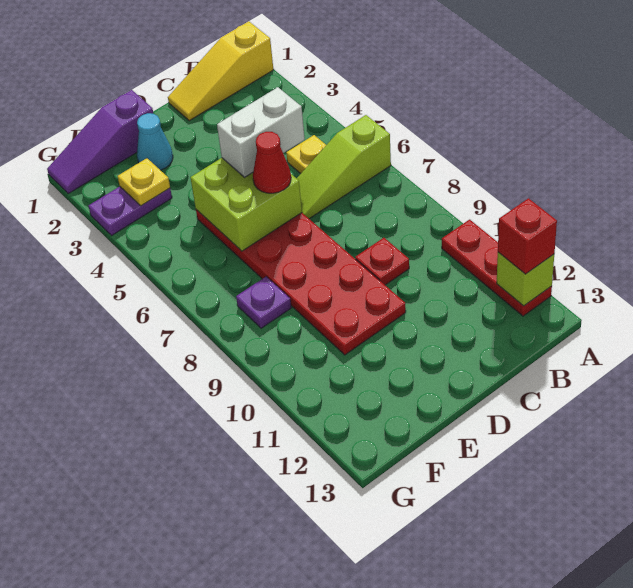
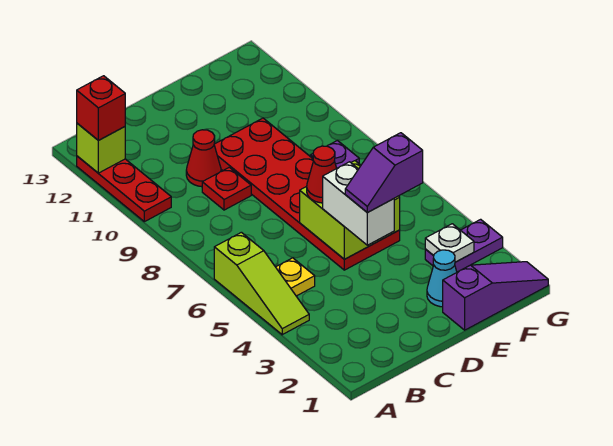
yellow 1x3 slope [168,21,274,121] -> none
lime 1x3 slope [297,115,391,219] -> lime 1x3 slope turned to [214,232,309,335]
white 1x2 brick [217,87,305,177] -> white 1x2 brick turned to [323,162,394,245]
none -> red 1x1 cone [186,130,221,187]
none -> purple 1x2 slope [345,133,423,213]
yellow 1x1 plate [118,158,170,206] -> white 1x1 plate [425,224,474,262]

